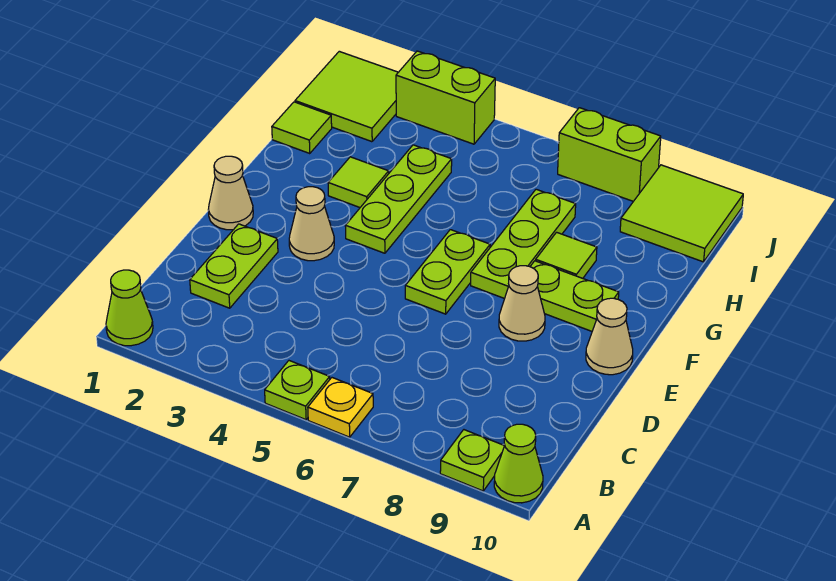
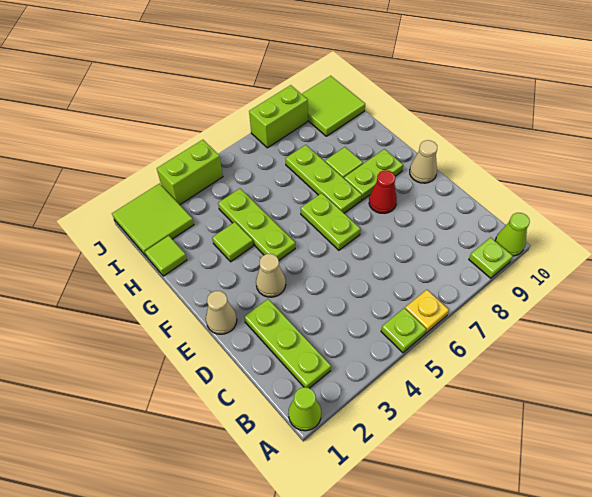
lime 1x2 plate [190,224,278,308] -> lime 1x3 plate [244,299,331,388]
tan 1x1 cone [499,266,545,341] -> red 1x1 cone [369,170,397,214]

